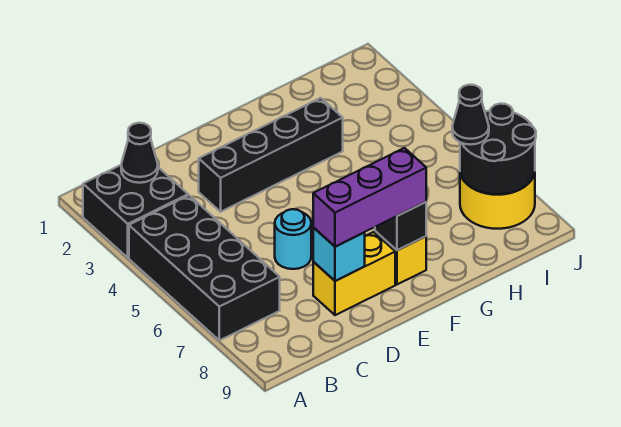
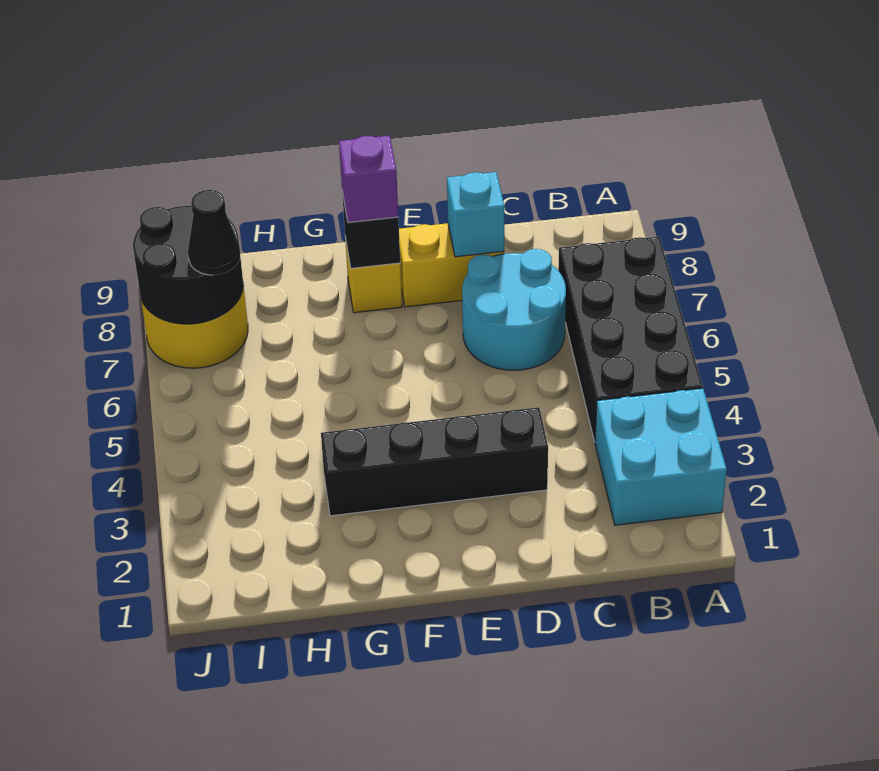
black 2x2 brick [83,165,188,258] -> cyan 2x2 brick [595,388,727,525]
black 1x1 cone [121,123,158,183] -> none
cyan 1x1 round brick [275,209,311,269] -> cyan 2x2 round brick [462,249,566,370]
purple 1x3 brick [313,148,426,247] -> purple 1x1 brick [339,136,398,222]

